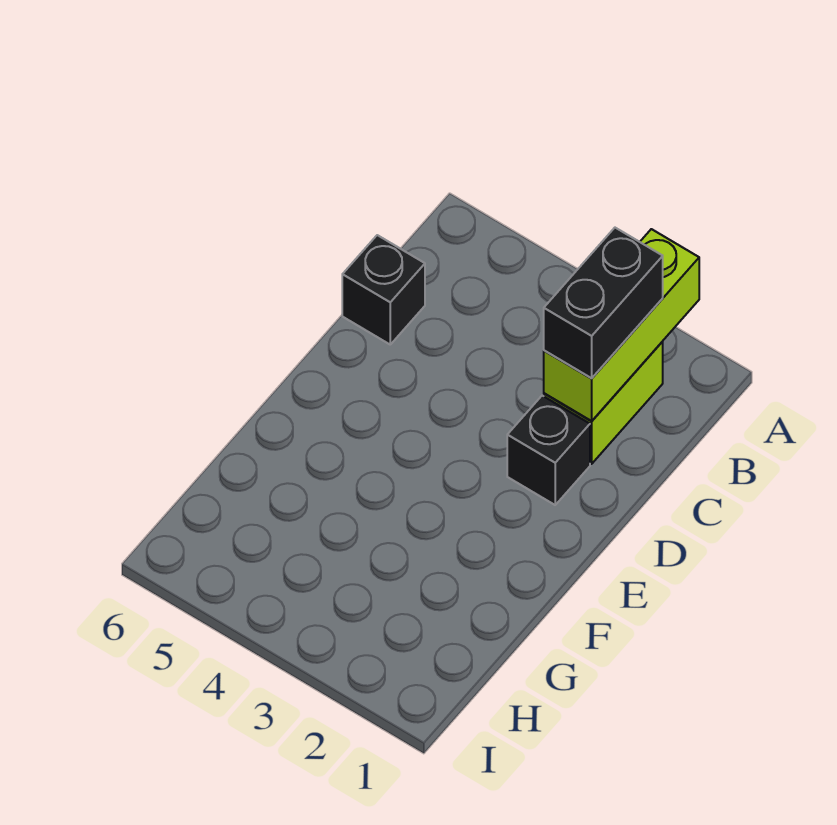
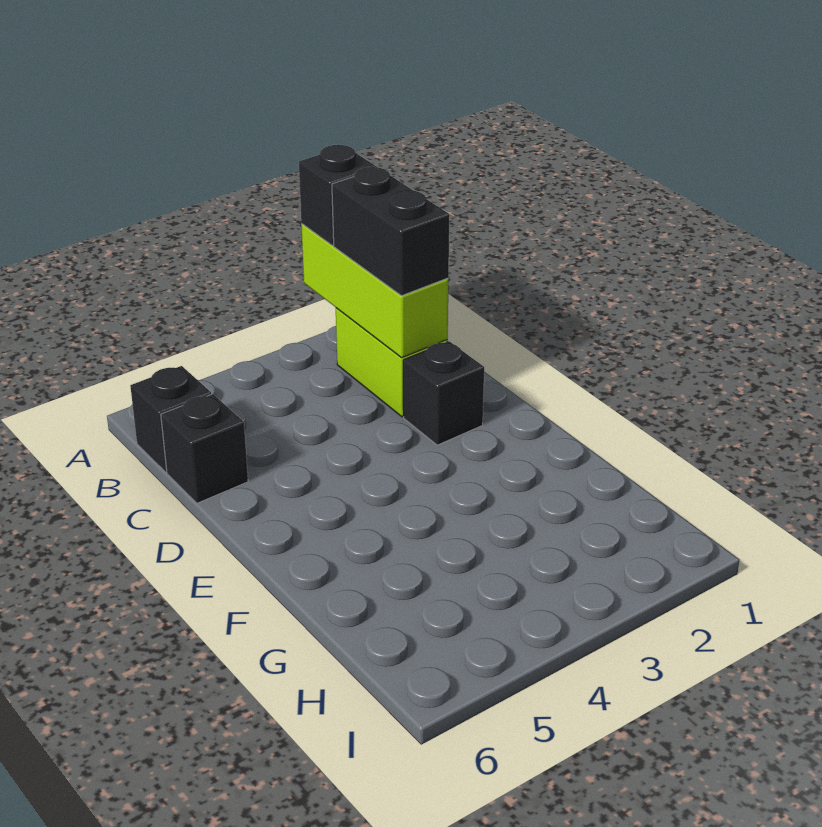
none -> black 1x1 brick [299,145,377,246]
none -> black 1x1 brick [130,366,211,472]

